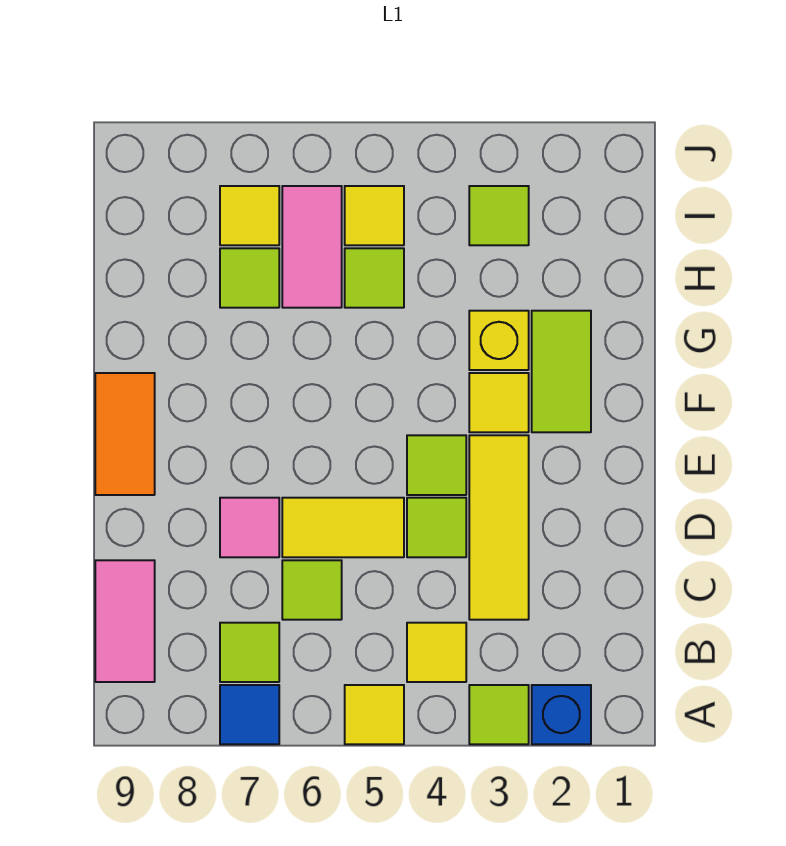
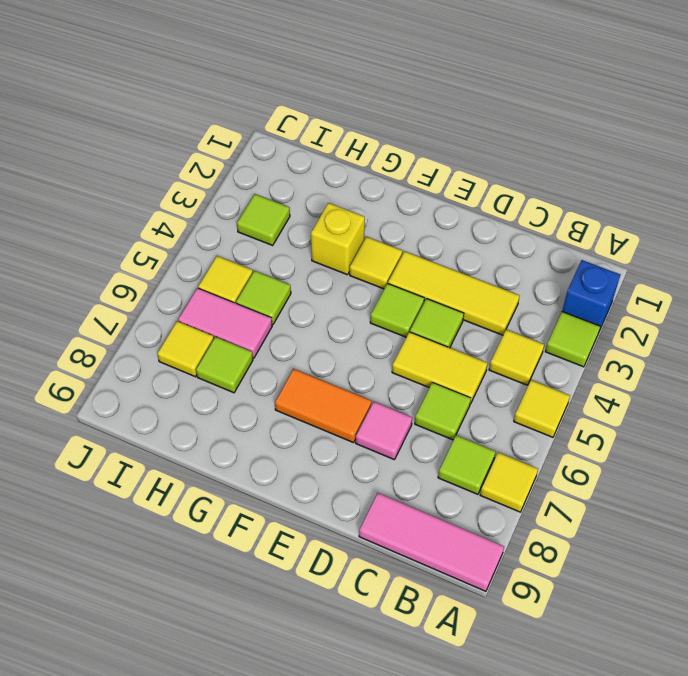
blue 1x1 tile [220,685,279,744] -> yellow 1x1 tile [480,452,538,512]
pink 1x2 tile [95,560,155,682] -> pink 1x3 tile [359,493,504,591]
yellow 1x2 tile [282,498,404,557] -> yellow 1x2 tile turned to [392,332,488,404]
orange 1x2 tile [95,373,155,495] -> orange 1x2 tile moved to [275,369,372,443]
lime 1x2 tile [532,311,591,432] -> none

